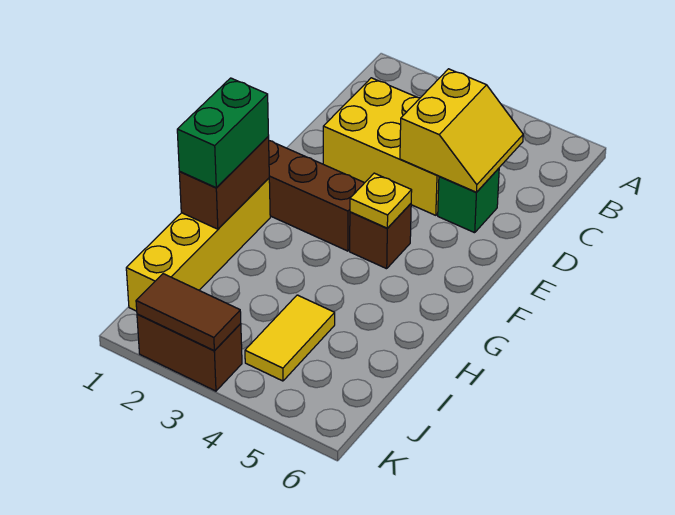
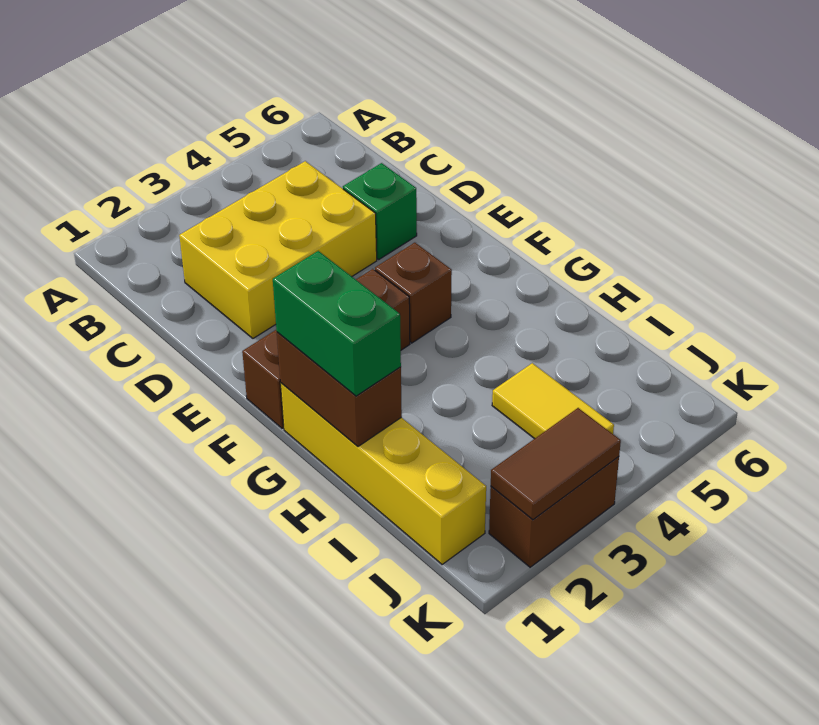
yellow 2x2 slope [400,69,523,192] -> none
yellow 1x1 plate [350,173,412,228] -> none

